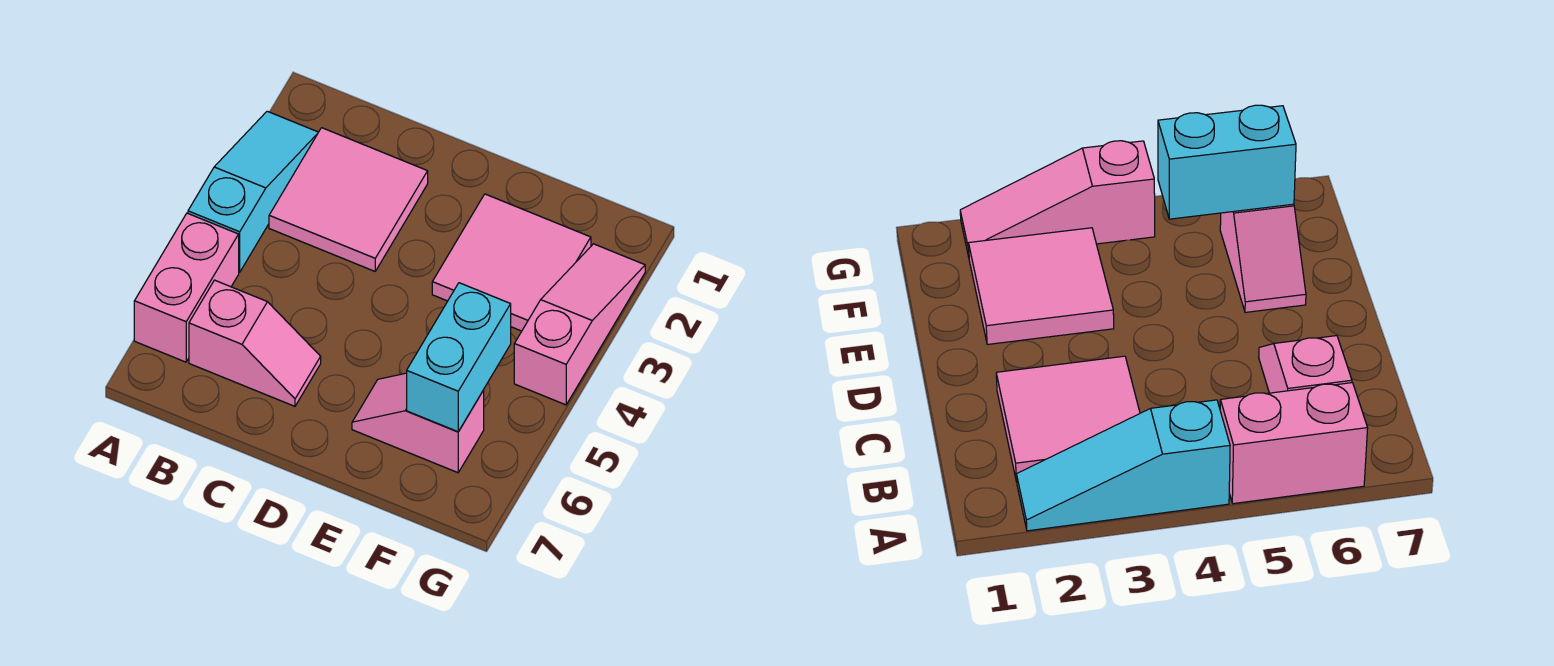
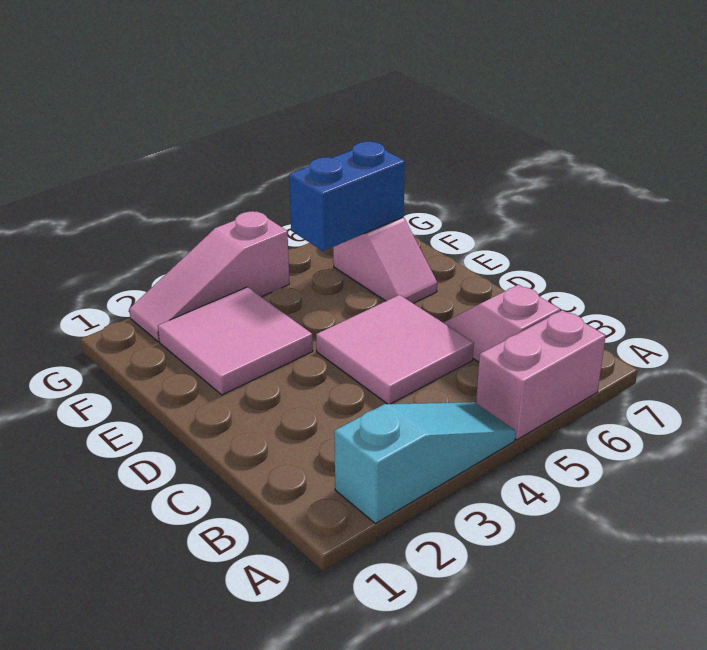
cyan 1x3 slope [188,111,318,272] -> cyan 1x3 slope turned to [334,402,516,524]
pink 2x2 tile [269,128,428,271] -> pink 2x2 tile moved to [316,295,474,404]
cyan 1x2 brick [407,283,511,432] -> blue 1x2 brick [289,141,405,251]

